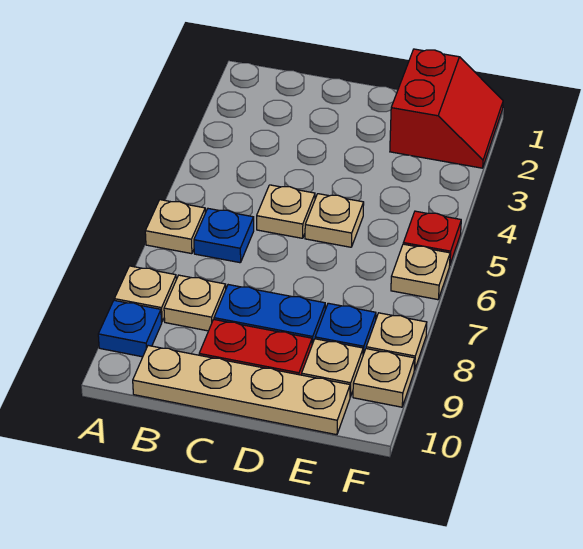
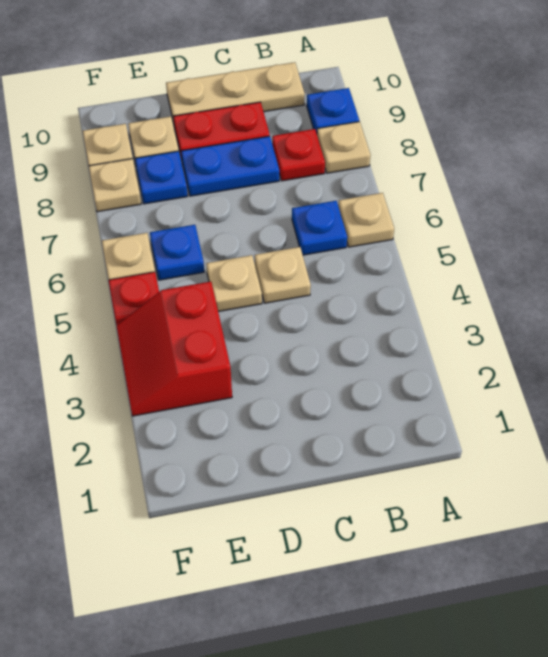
tan 1x1 plate [164,275,226,331] -> red 1x1 plate [272,129,325,181]
tan 1x4 plate [133,346,350,435] -> tan 1x3 plate [166,62,305,123]
red 2x2 slope [390,49,503,168] -> red 2x2 slope moved to [117,281,232,416]
none -> blue 1x1 plate [150,225,204,280]

